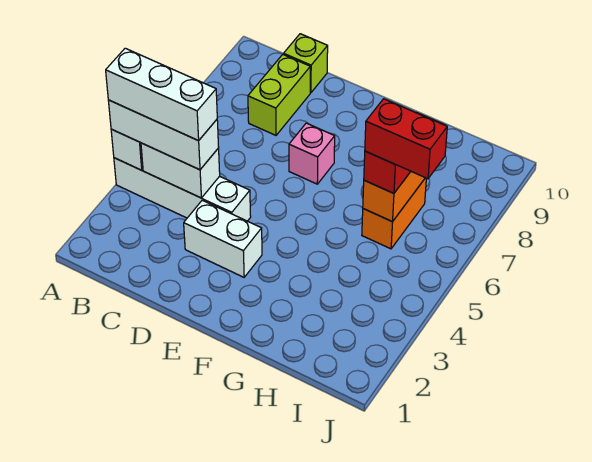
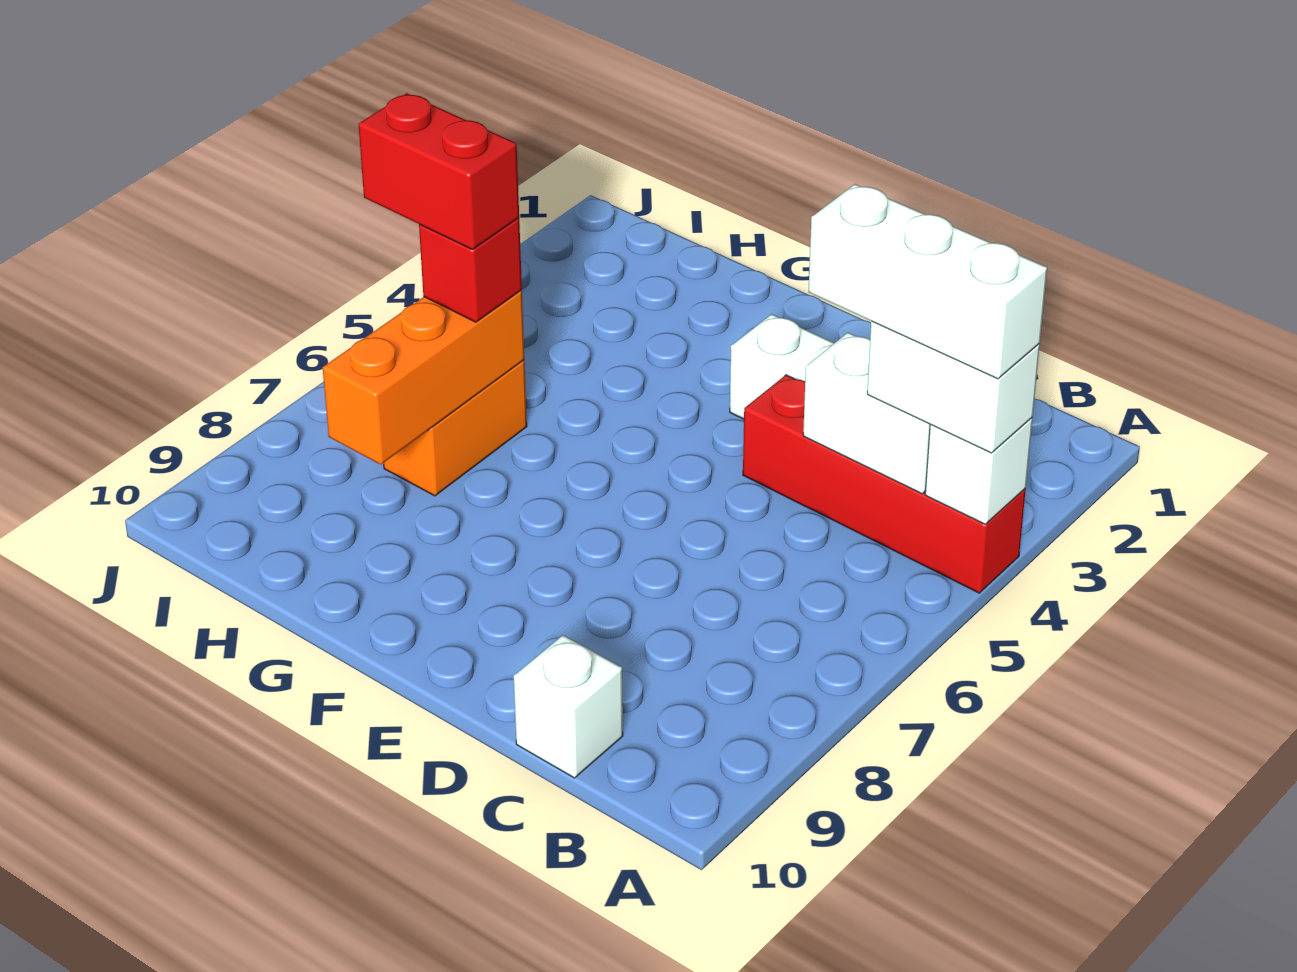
white 1x4 brick [114,158,251,221] -> red 1x4 brick [743,375,1026,593]
white 1x3 brick [108,100,219,170] -> white 1x2 brick [867,321,1040,453]
lime 1x2 brick [248,54,310,135] -> none
lime 1x1 brick [284,34,328,93] -> white 1x1 brick [514,635,623,778]
pink 1x1 brick [289,123,335,184] -> none

